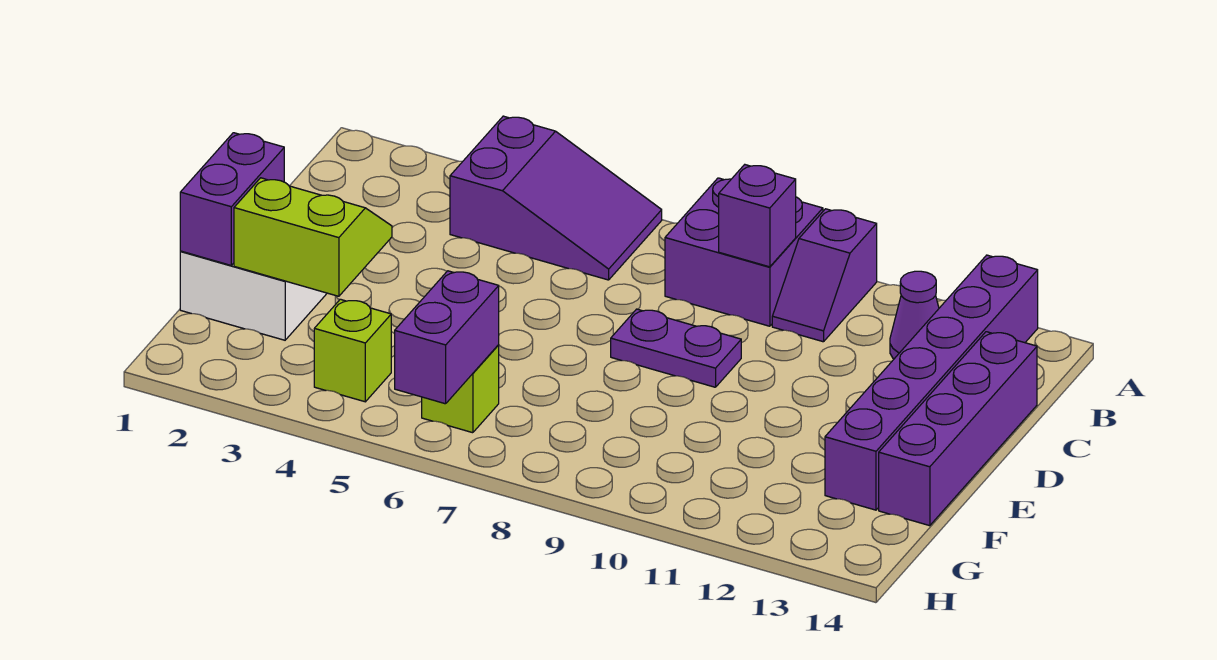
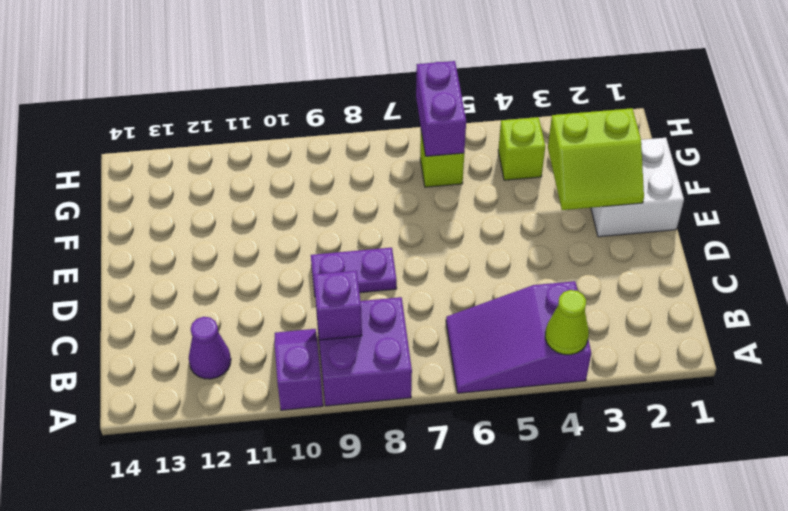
none -> lime 1x1 cone [545,290,589,355]
purple 1x6 brick [825,255,1038,510] -> none
purple 1x4 brick [879,332,1037,526] -> none
purple 1x2 brick [180,133,284,265] -> none

